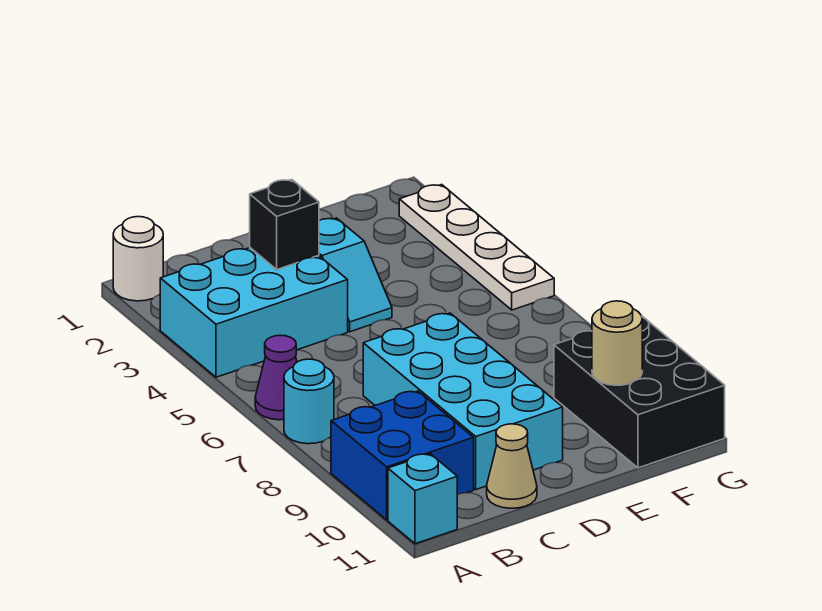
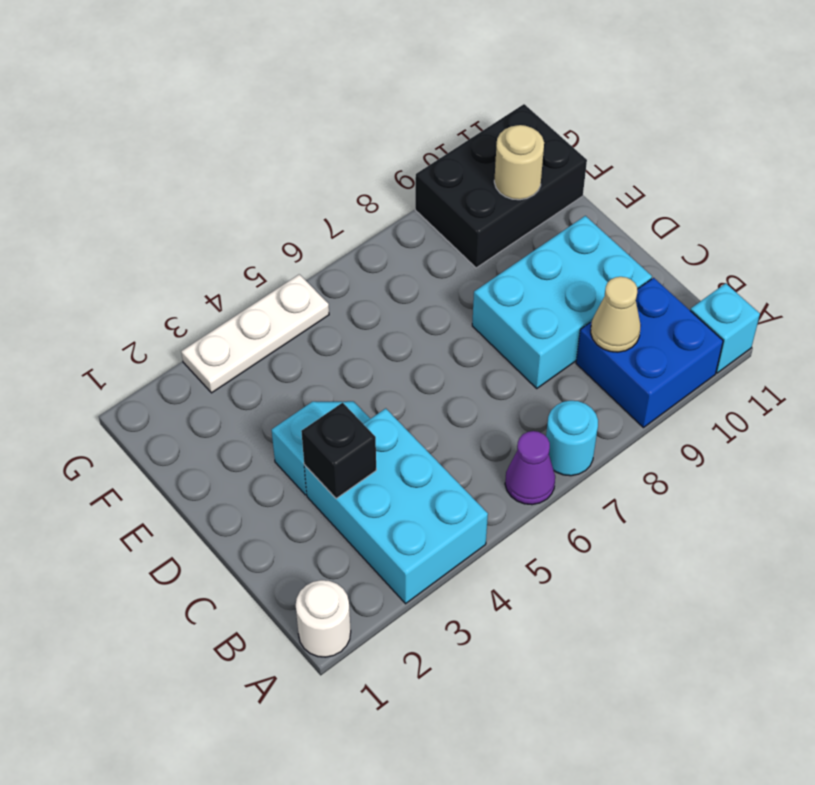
cyan 2x4 brick [363,313,563,490] -> cyan 2x3 brick [472,216,652,388]
tan 1x1 cone [487,424,537,508] -> tan 1x1 cone moved to [591,277,641,352]
white 1x4 plate [399,185,554,310] -> white 1x3 plate [181,274,329,393]

